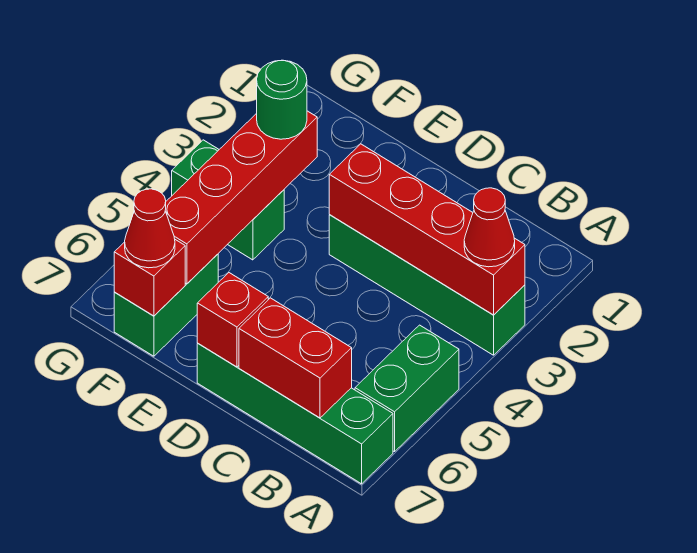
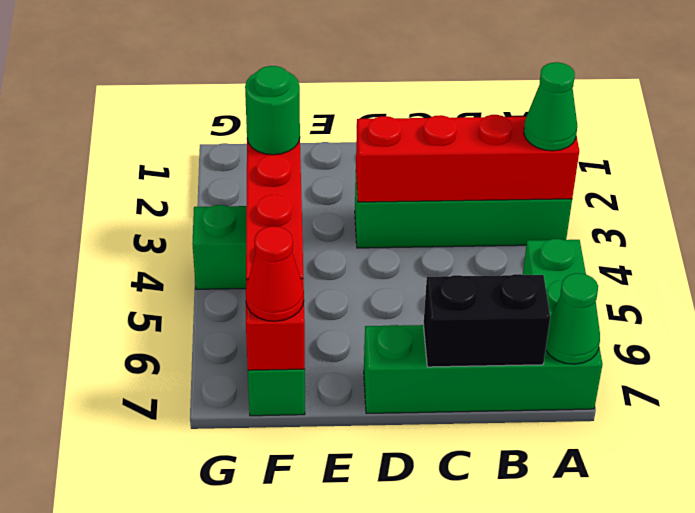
red 1x1 cone [464,188,515,267] -> green 1x1 cone [524,62,577,151]
none -> green 1x1 cone [546,273,600,364]
red 1x2 brick [239,298,352,418] -> black 1x2 brick [423,274,550,367]
red 1x1 brick [197,273,268,367] -> none

